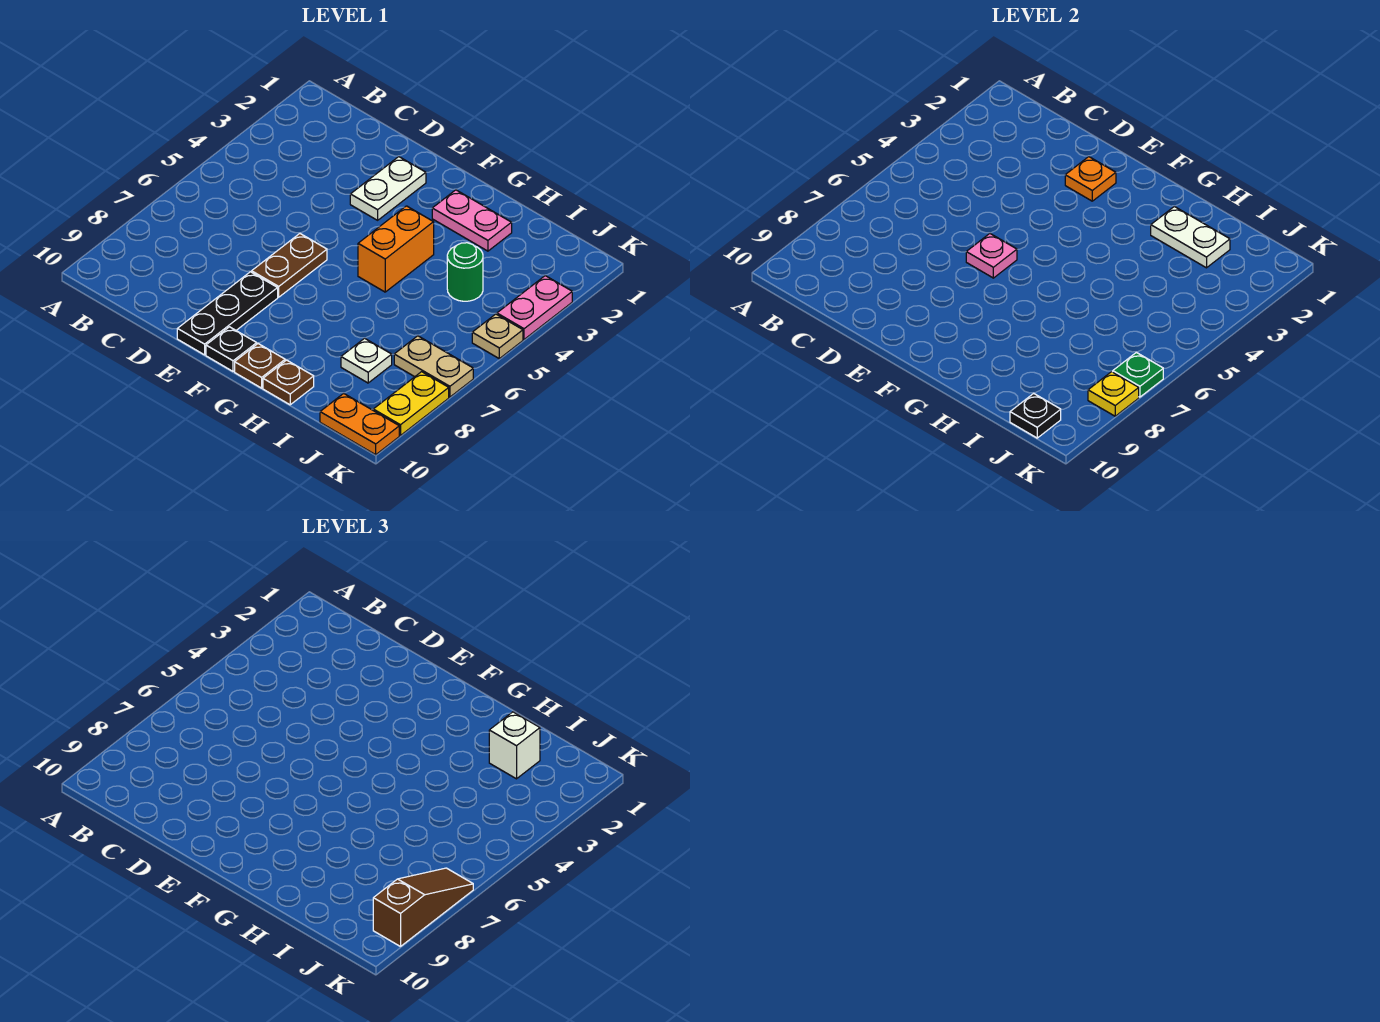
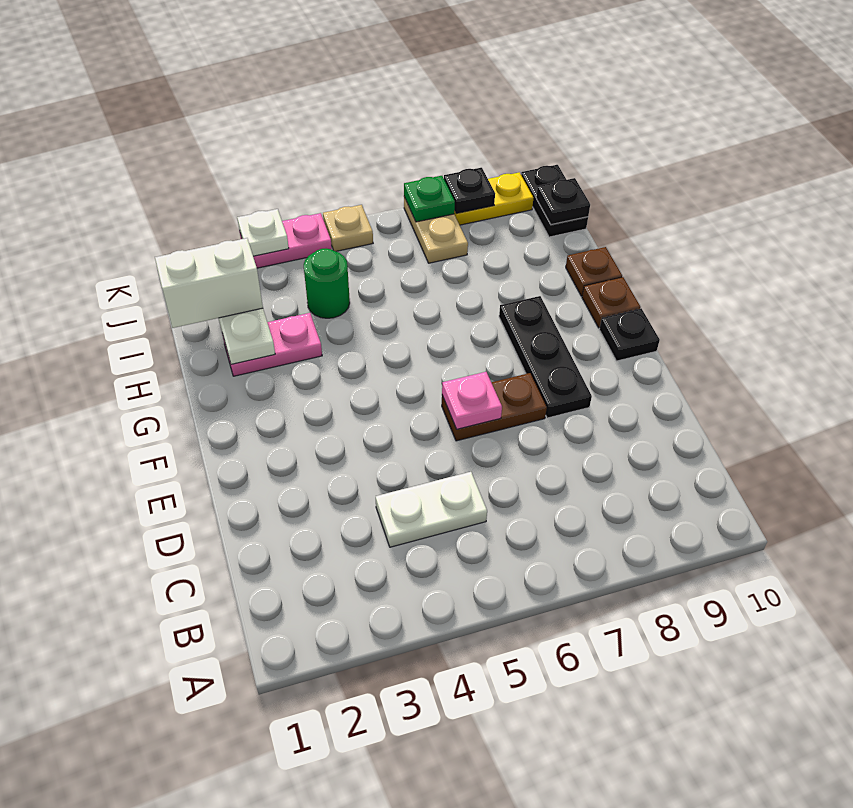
white 1x2 plate [350,157,426,220] -> white 1x2 plate moved to [376,472,487,547]
orange 1x1 plate [1065,157,1116,201] -> none
black 1x3 plate [177,272,278,355] -> black 1x3 plate turned to [499,296,592,418]
pink 1x2 plate [432,190,512,251] -> pink 1x2 plate turned to [223,313,322,376]
orange 1x2 brick [358,206,434,292] -> none
white 1x1 brick [489,712,540,779] -> white 1x2 brick [155,238,263,328]
white 1x1 plate [341,338,392,383] -> white 1x1 plate moved to [237,209,289,256]
orange 1x2 plate [320,393,399,455] -> black 1x2 plate [521,165,588,237]
brown 1x3 slope [373,868,473,947] -> none
yellow 1x1 plate [1088,372,1139,416] -> black 1x1 plate [444,168,495,214]

